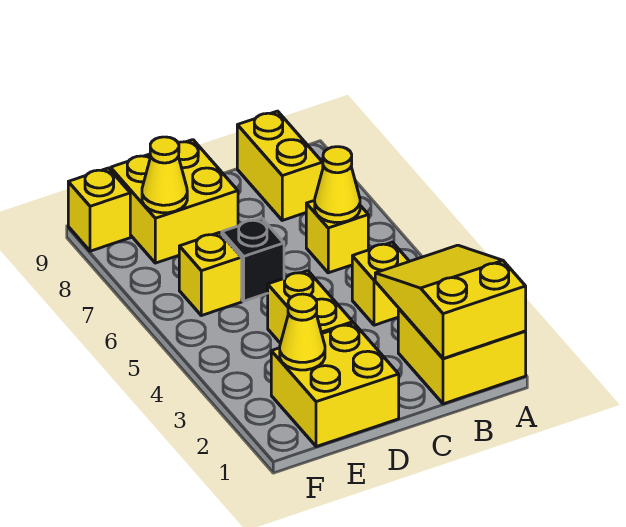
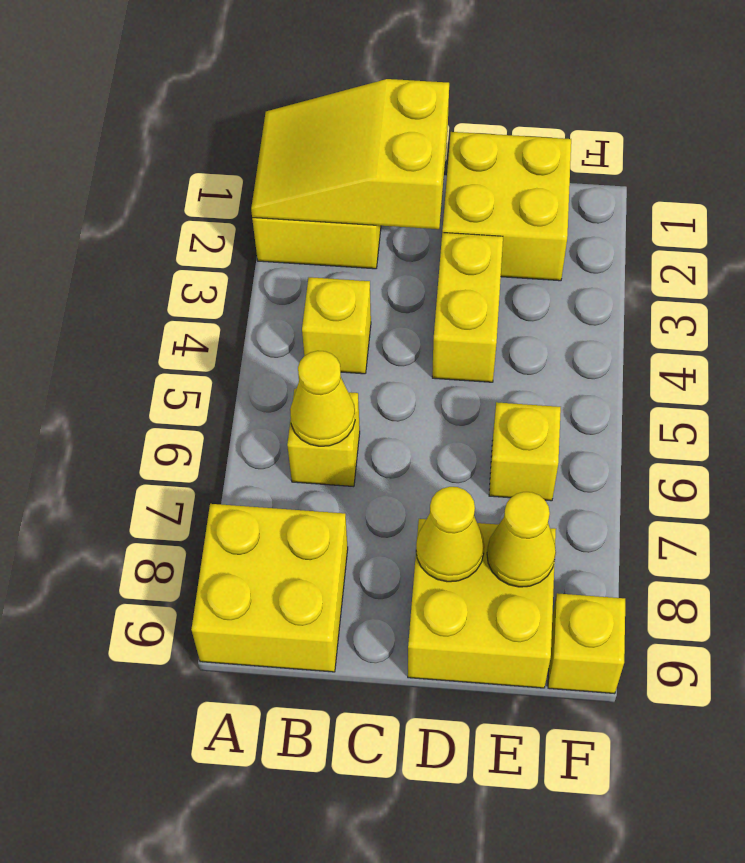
yellow 2x3 slope [375,245,526,359] -> yellow 2x3 slope turned to [251,79,449,229]
yellow 1x2 brick [237,111,323,220] -> yellow 2x2 brick [191,504,348,672]
black 1x1 brick [222,218,284,301] -> none
yellow 1x1 cone [280,294,325,370] -> yellow 1x1 cone moved to [416,487,484,582]

